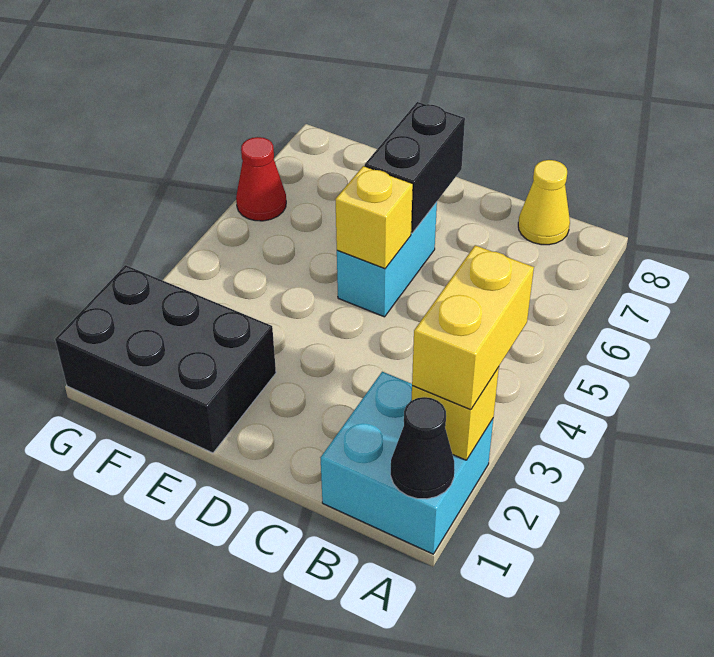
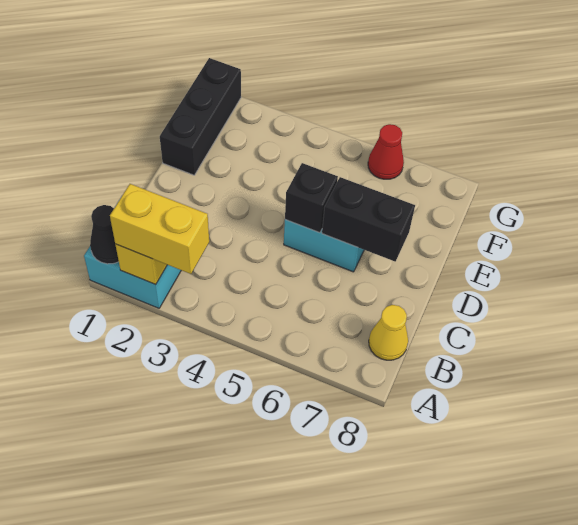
yellow 1x1 brick [335,166,413,269] -> black 1x1 brick [285,163,338,233]
black 2x3 brick [55,265,276,453] -> black 1x3 brick [160,58,241,175]

